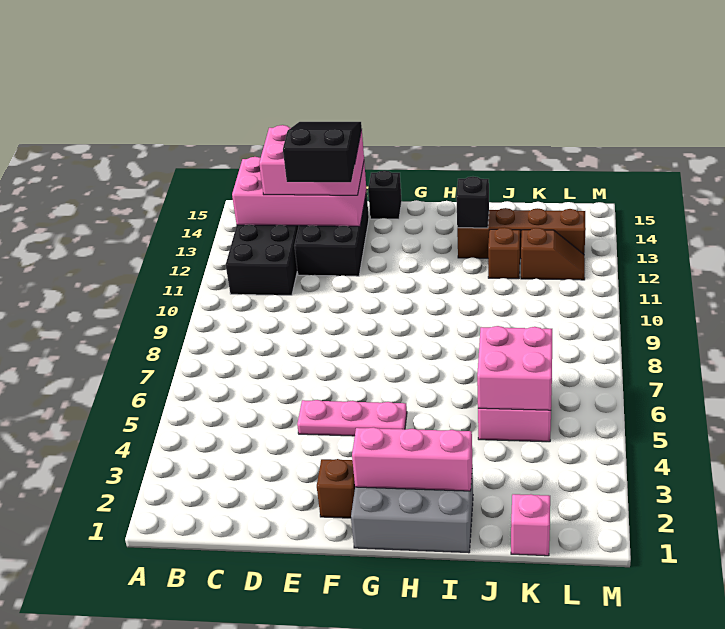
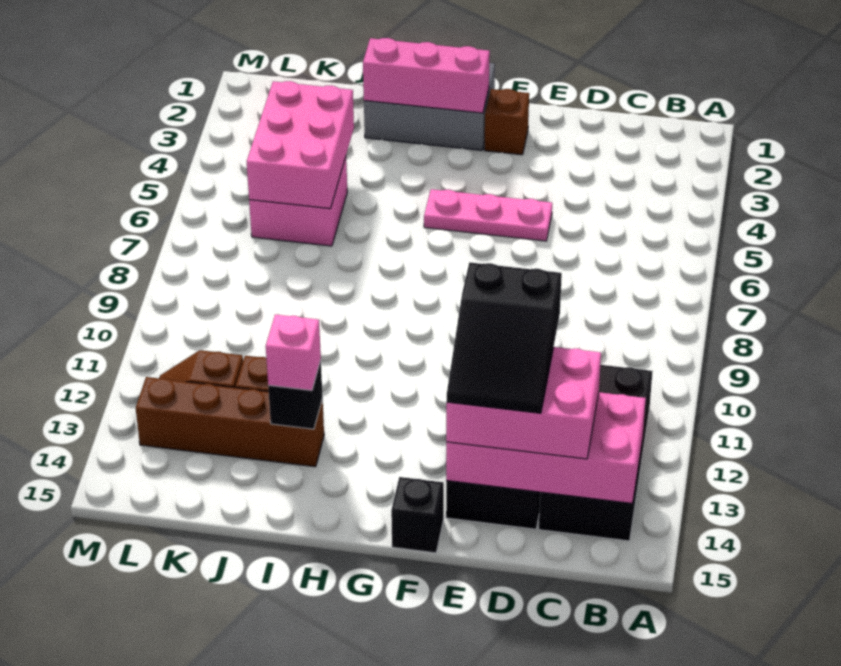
pink 2x2 brick [477,326,552,410] -> pink 2x3 brick [247,81,354,209]
pink 1x1 brick [511,494,550,556] -> pink 1x1 brick moved to [266,314,321,390]

